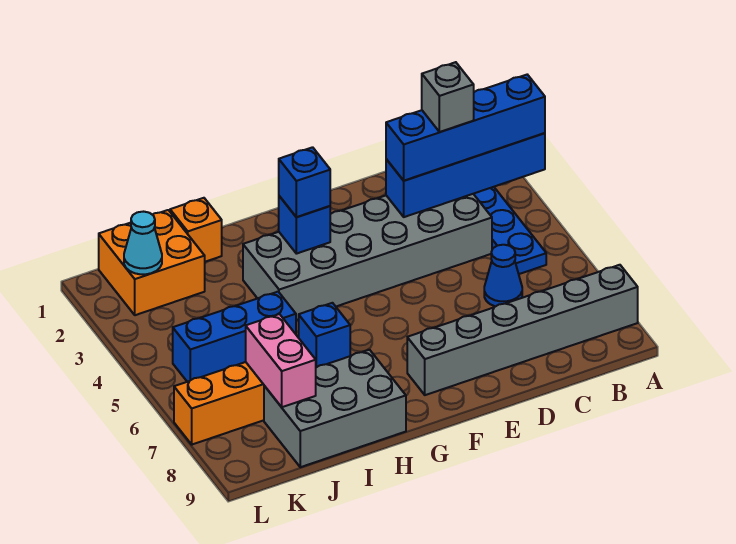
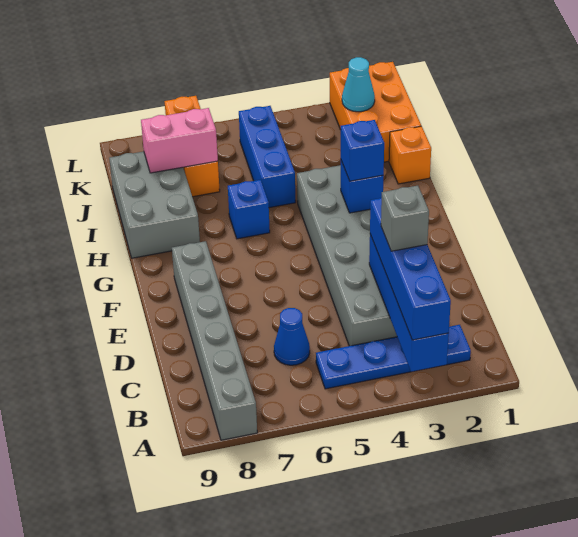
orange 2x2 brick [99,210,205,315] -> orange 2x3 brick [330,62,421,162]

